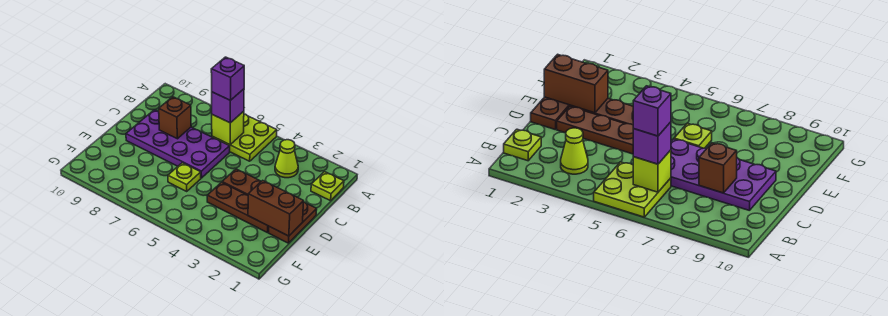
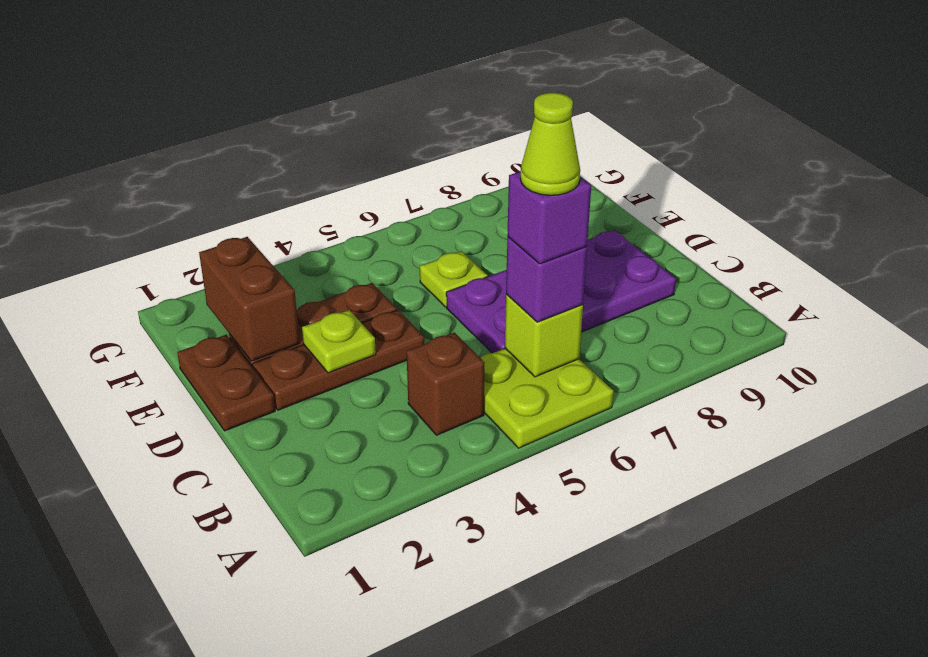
lime 1x1 plate [311,172,344,201] -> lime 1x1 plate moved to [302,310,376,373]
lime 1x1 cone [275,140,298,178] -> lime 1x1 cone moved to [520,93,580,195]
brown 1x1 brick [159,97,191,139] -> brown 1x1 brick moved to [407,333,485,435]
brown 1x2 brick [248,180,304,236] -> brown 1x2 brick turned to [199,237,300,361]

